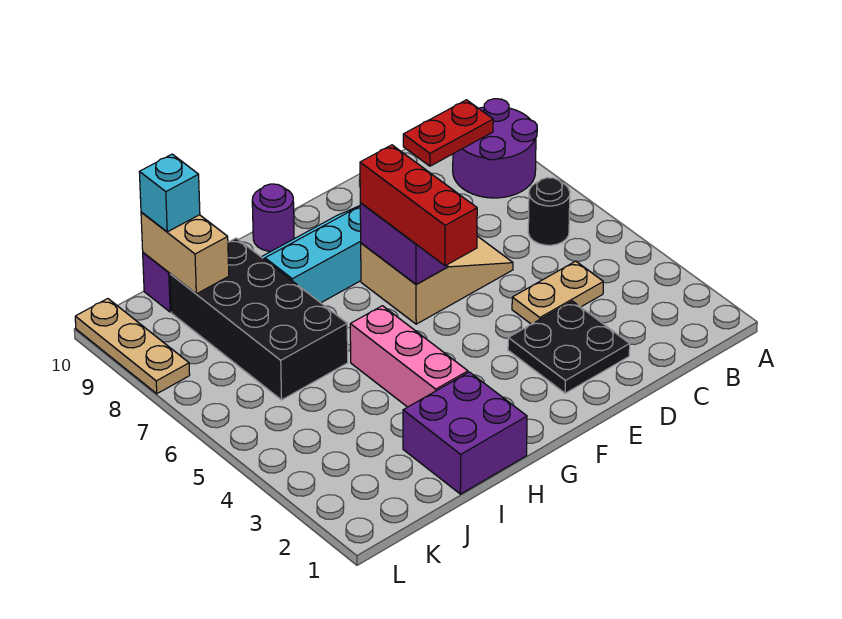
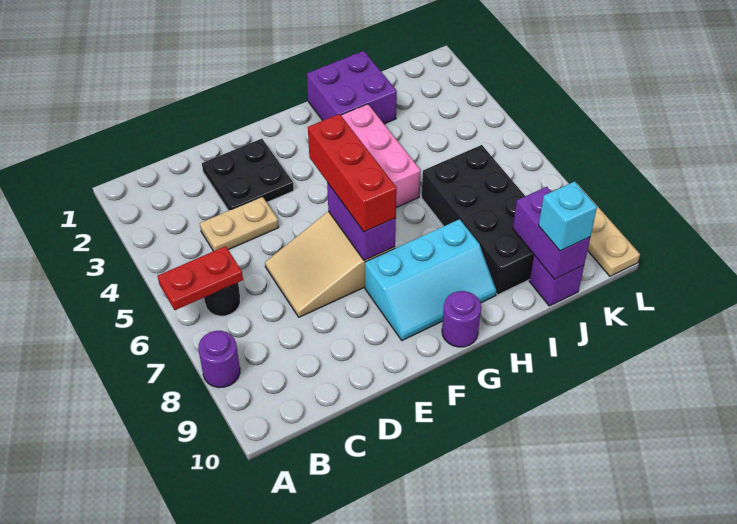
purple 2x2 round brick [453,99,537,198] -> purple 1x1 round brick [198,331,240,388]
red 1x2 plate [403,100,493,166] -> red 1x2 plate moved to [158,246,243,310]
tan 1x2 brick [141,212,229,294] -> purple 1x2 brick [513,187,590,279]

